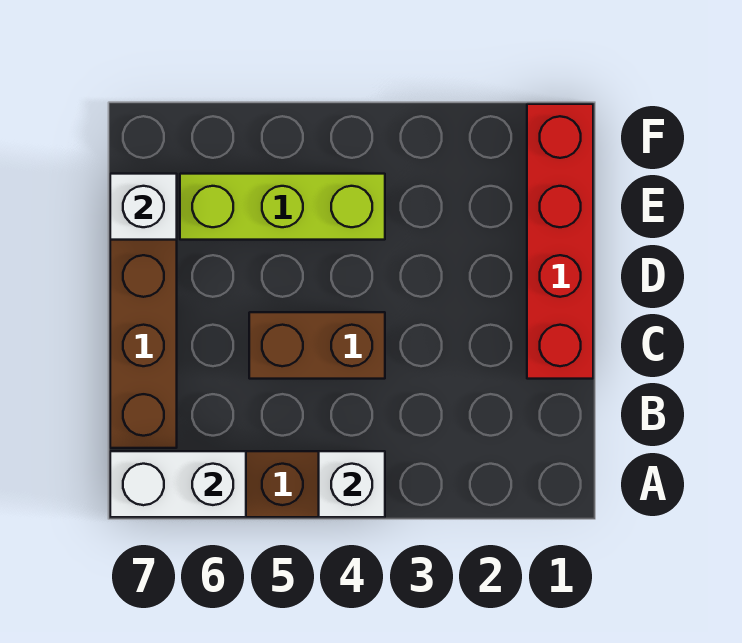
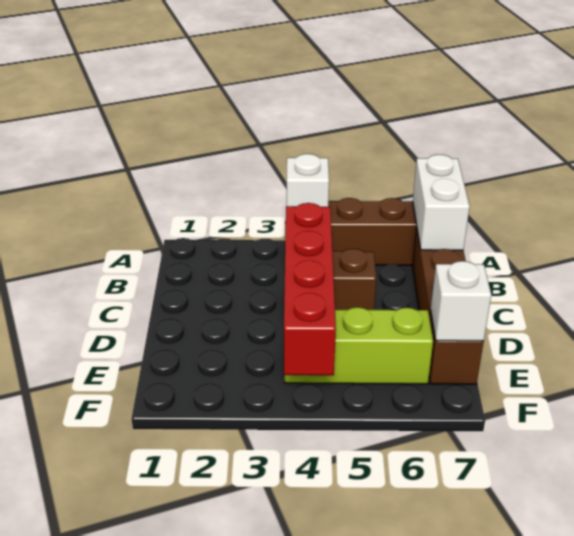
white 1x2 brick [110,451,246,517] -> white 1x2 brick turned to [413,155,470,250]
red 1x4 brick [527,104,593,379] -> red 1x4 brick moved to [284,203,336,375]

